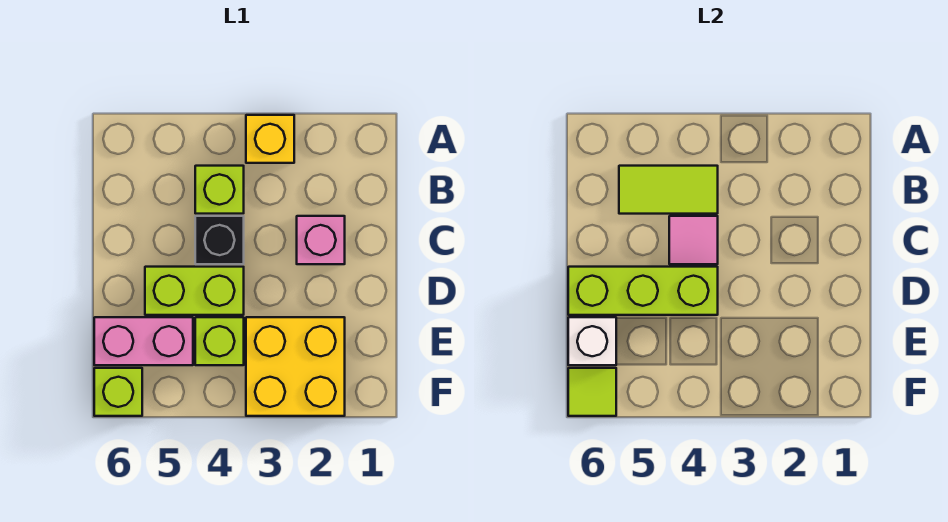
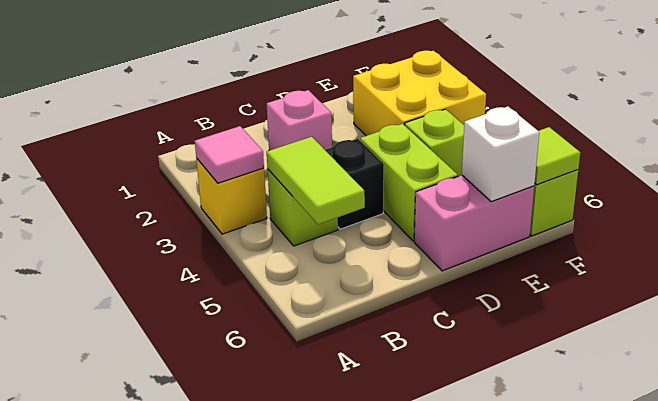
pink 1x1 tile [669,216,718,264] -> pink 1x1 tile moved to [195,126,264,183]
lime 1x3 brick [568,267,718,315] -> none
pink 1x2 brick [94,317,193,365] -> pink 1x2 brick turned to [414,175,534,271]

